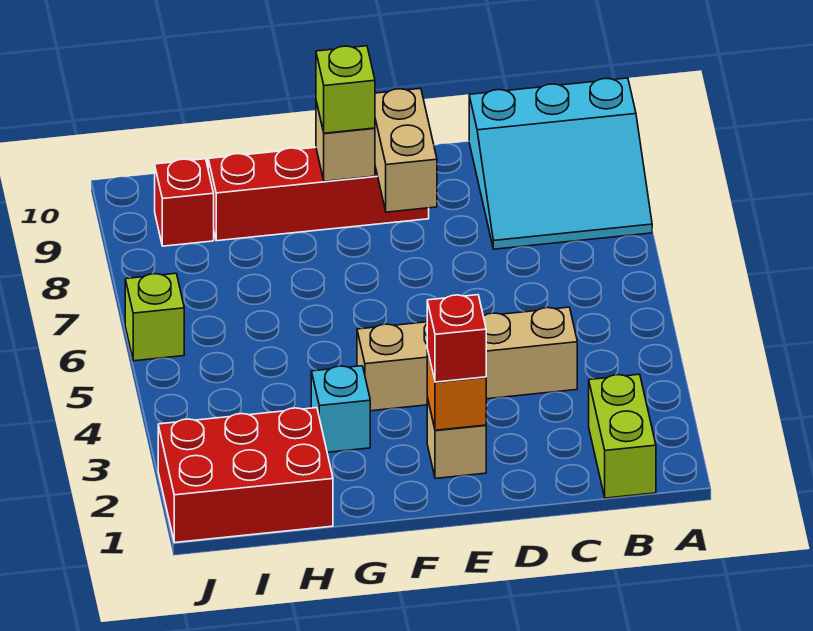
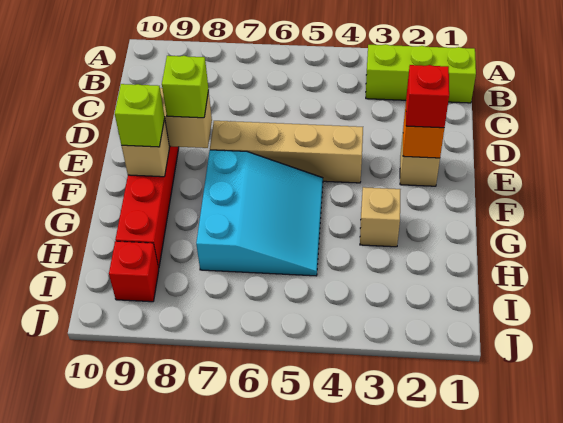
cyan 3x3 slope [469,78,652,249] -> cyan 3x3 slope moved to [196,150,323,276]
lime 1x2 brick [589,374,656,498] -> lime 1x3 brick [366,44,476,103]
tan 1x4 brick [357,307,577,411] -> tan 1x4 brick turned to [210,121,363,183]
cyan 1x1 brick [311,366,370,452] -> tan 1x1 brick [360,187,401,247]
red 2x3 brick [158,408,333,543] -> none
lime 1x1 brick [125,273,184,361] -> lime 1x1 brick moved to [162,56,209,118]

